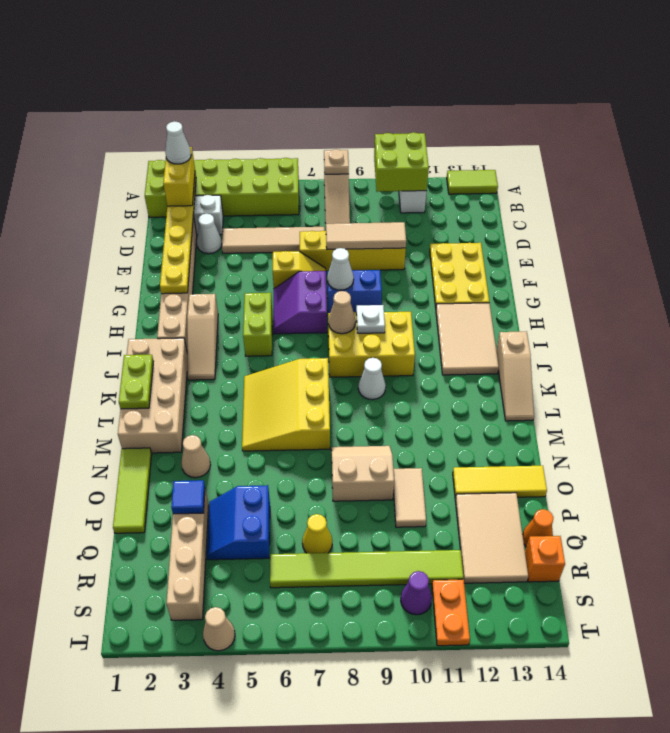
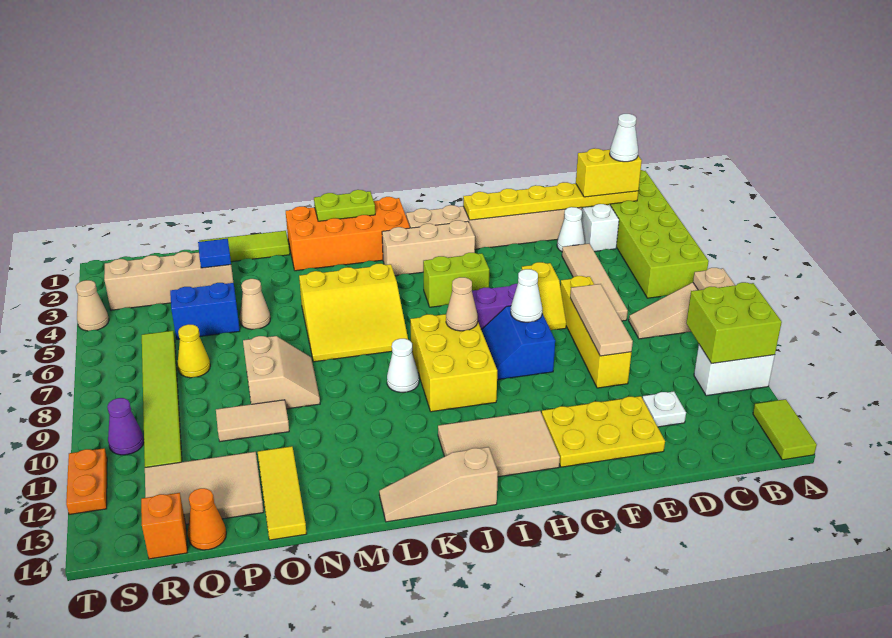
tan 1x3 slope [187,294,218,380] -> tan 1x3 brick [382,220,475,276]
white 1x1 plate [356,305,385,333] -> white 1x1 plate moved to [642,391,686,427]
tan 2x4 brick [118,338,187,453] -> orange 2x4 brick [286,197,410,271]
yellow 3x3 slope [242,358,330,451] -> yellow 3x3 slope turned to [299,264,408,362]
tan 1x1 cone [181,435,211,478] -> tan 1x1 cone moved to [240,279,270,329]
orange 1x2 plate [432,579,470,646] -> orange 1x2 plate turned to [66,448,107,515]

